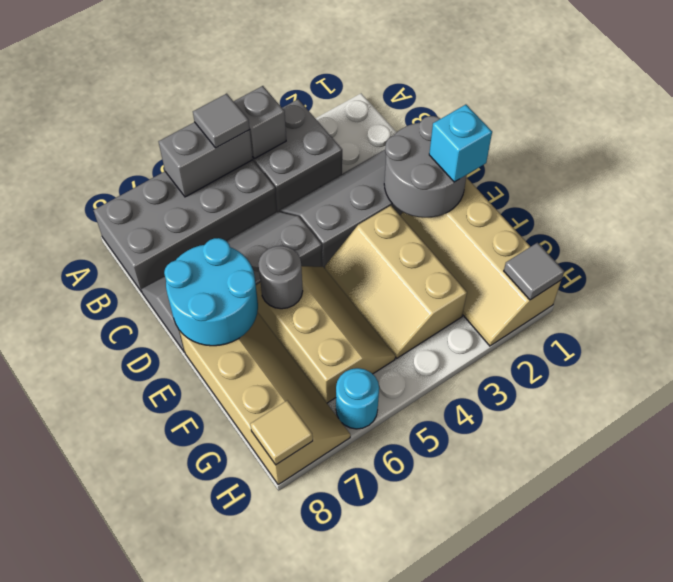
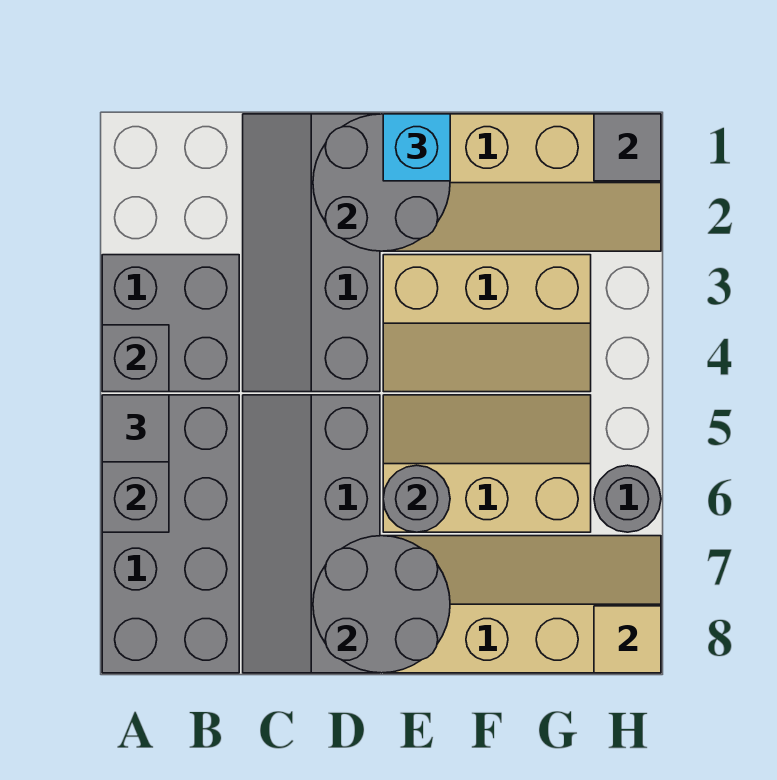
cyan 2x2 round brick [164,238,258,346] -> grey 2x2 round brick [313,536,450,673]
cyan 1x1 round brick [336,368,379,429] -> grey 1x1 round brick [594,465,661,532]

